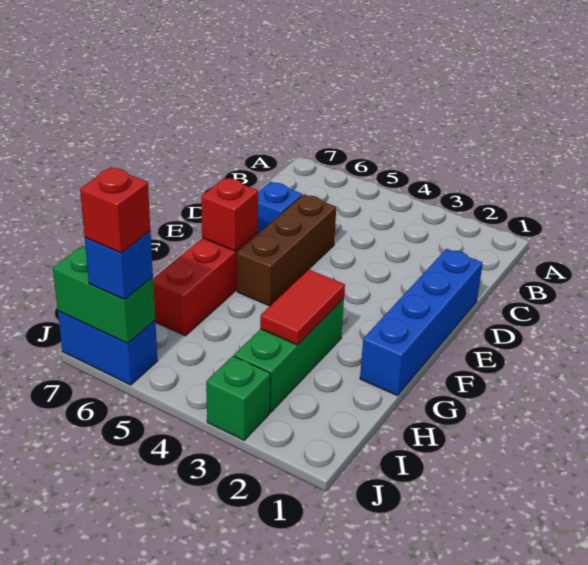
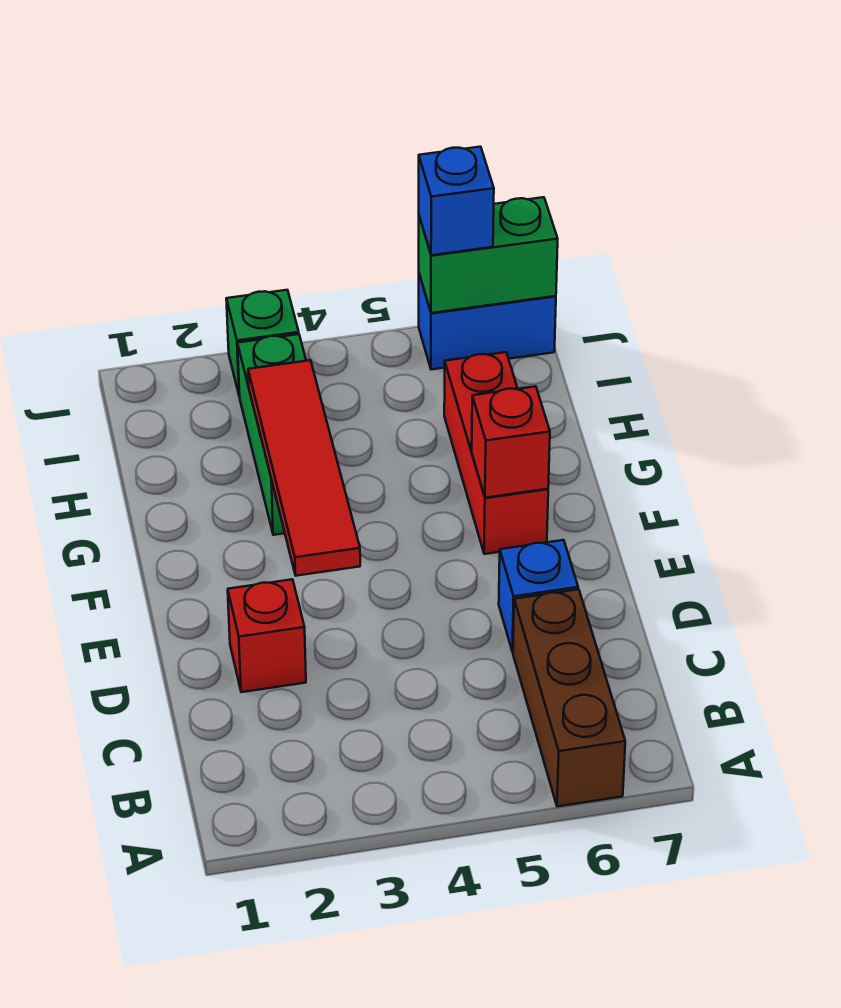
blue 1x4 brick [360,249,483,396] -> none
brown 1x3 brick [237,195,336,306] -> brown 1x3 brick moved to [513,589,625,807]
red 1x2 tile [260,270,345,345] -> red 1x4 tile [248,360,360,576]
red 1x1 brick [80,167,150,253] -> red 1x1 brick moved to [228,579,306,692]

